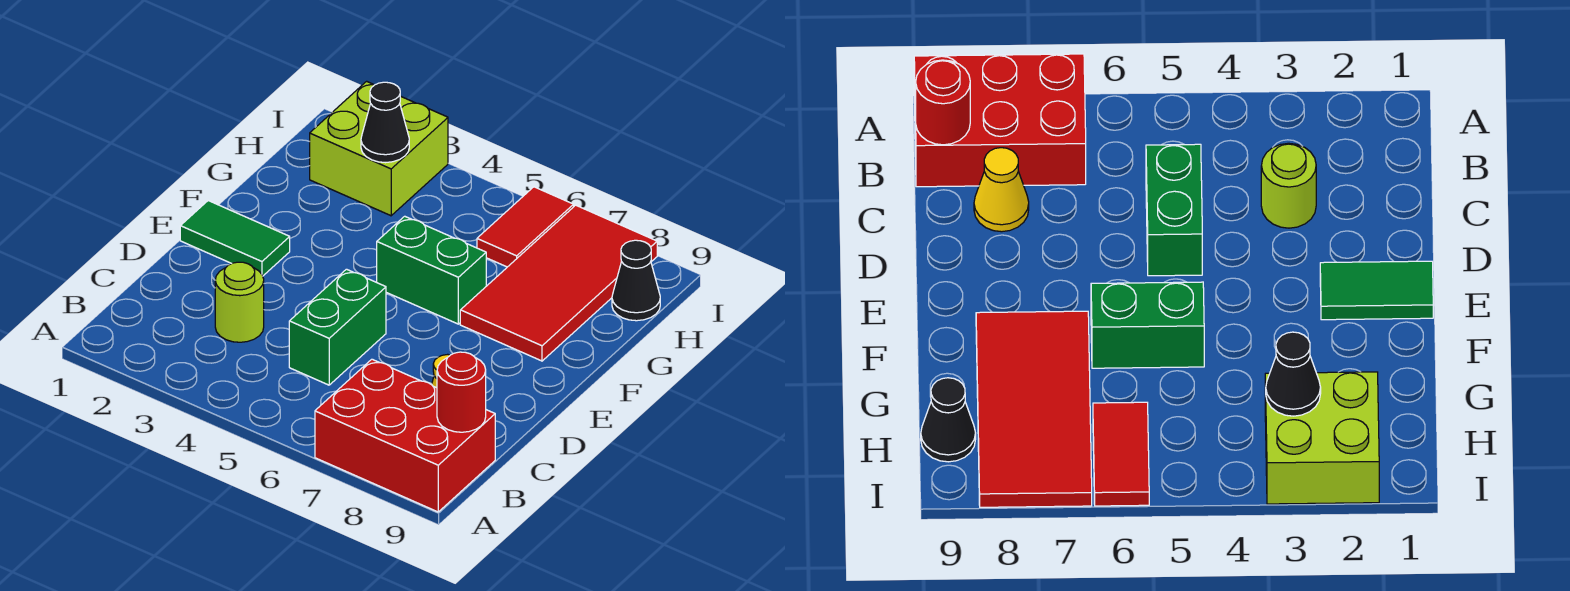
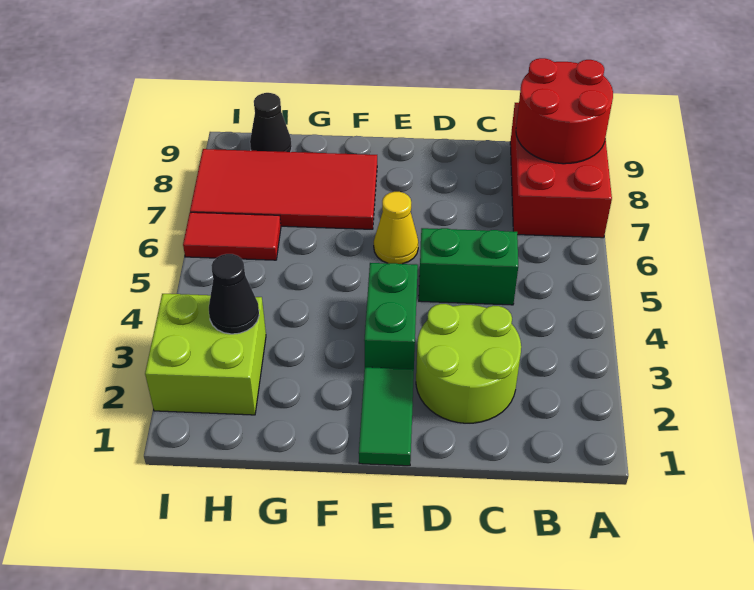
red 1x1 round brick [437,352,486,432] -> red 2x2 round brick [516,58,613,164]
lime 1x1 round brick [215,262,264,342] -> lime 2x2 round brick [416,304,521,423]
yellow 1x1 cone [974,148,1029,232] -> yellow 1x1 cone moved to [374,192,418,264]
green 1x2 brick [377,216,486,324] -> green 1x2 brick moved to [364,263,418,369]

